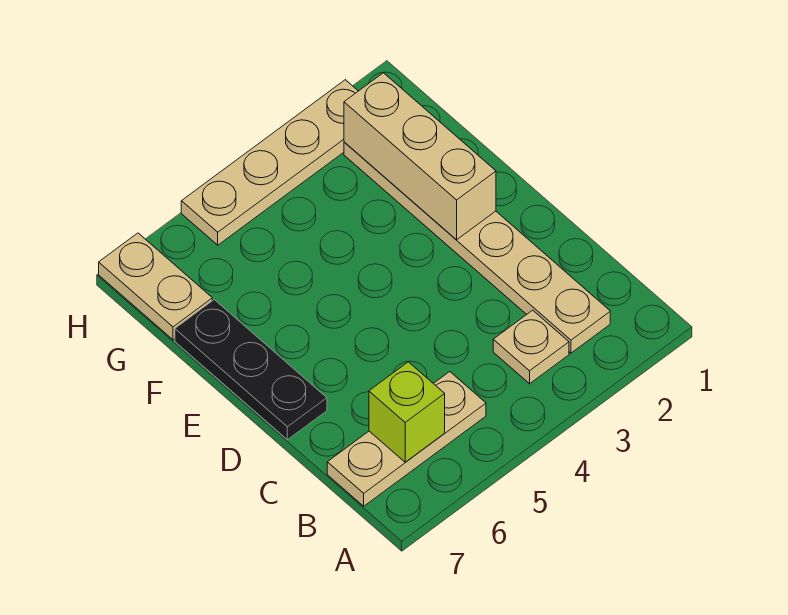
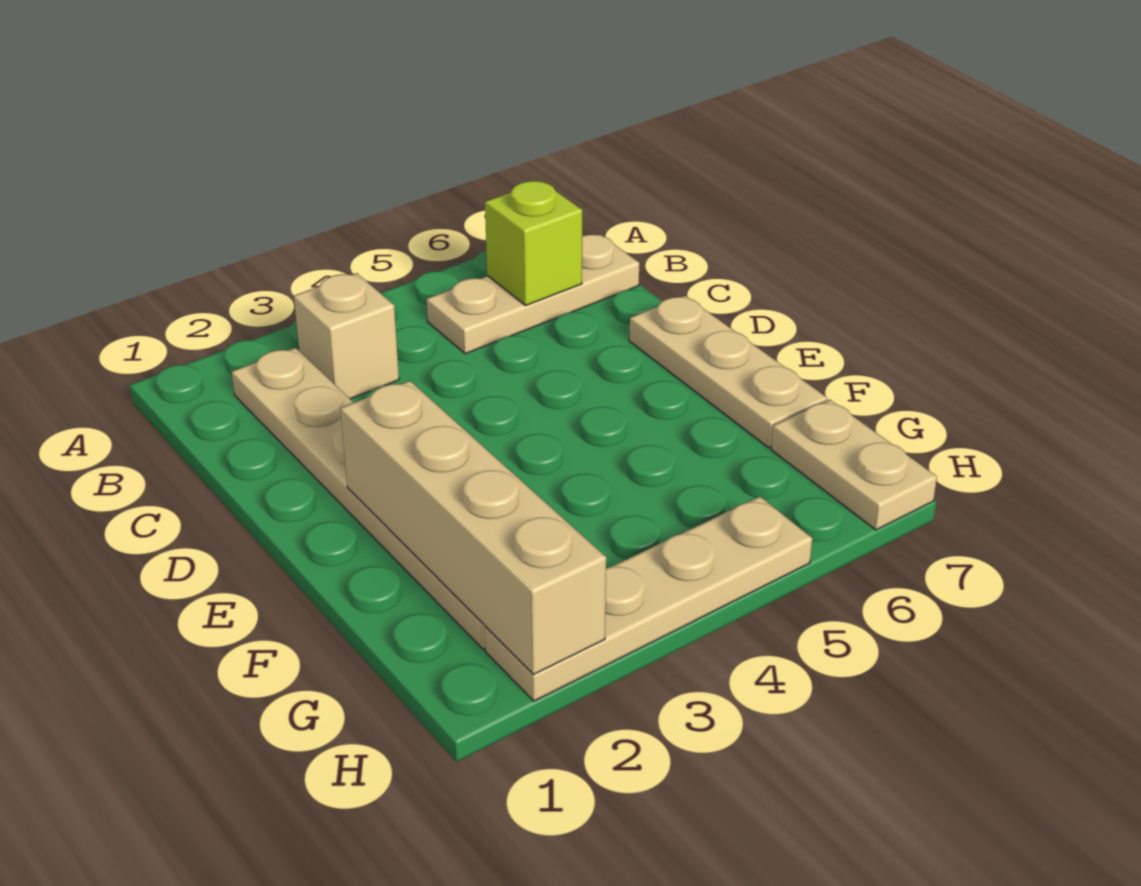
tan 1x1 plate [493,310,569,384] -> tan 1x1 brick [294,273,399,399]
black 1x3 plate [175,300,327,440] -> tan 1x3 plate [629,296,827,448]
tan 1x3 brick [344,73,496,240] -> tan 1x4 brick [340,381,606,675]

